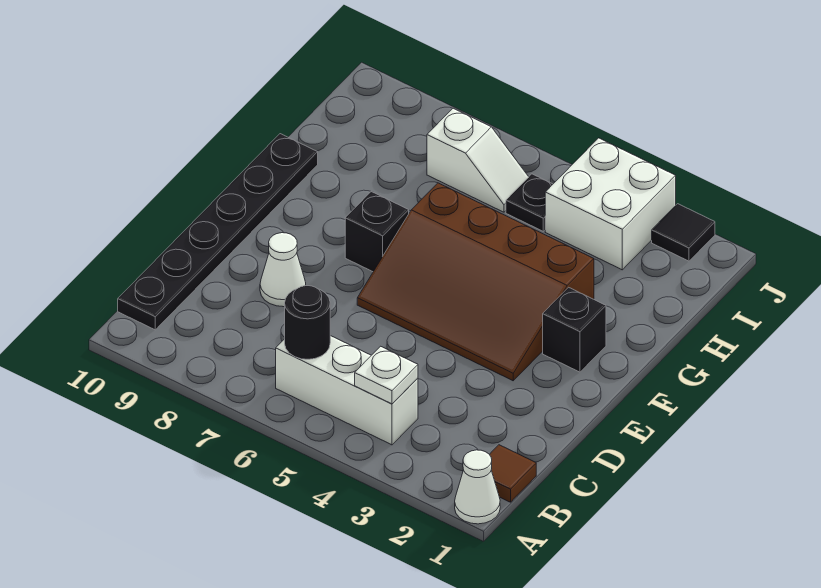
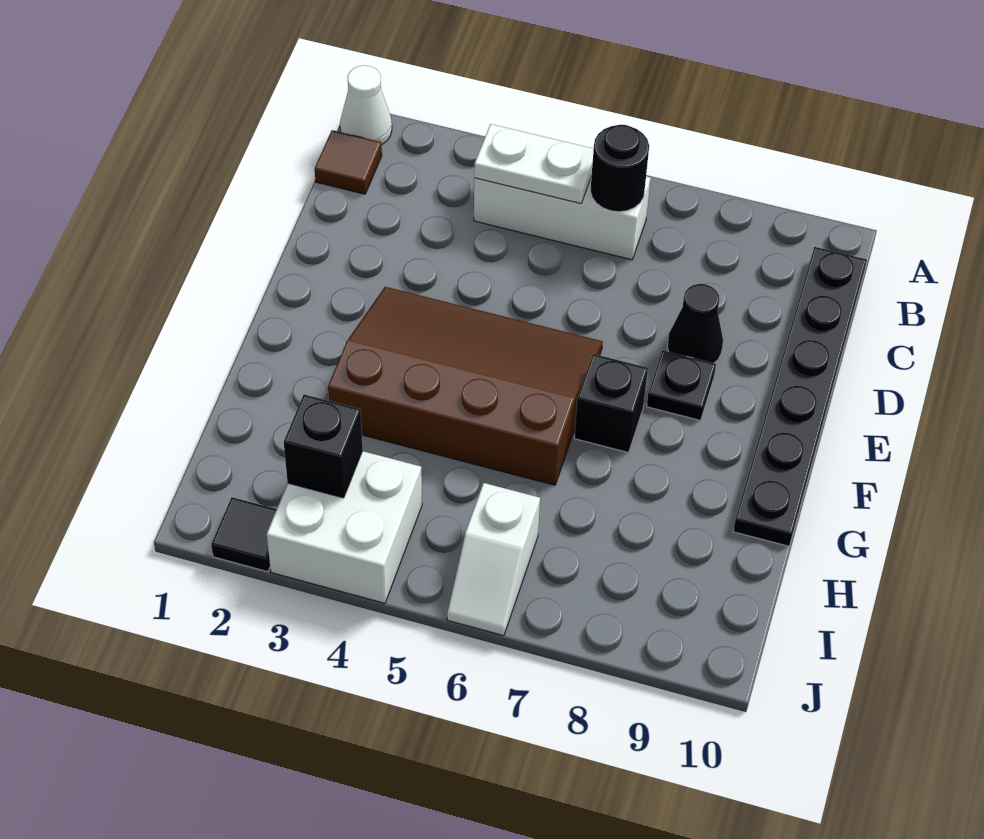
white 1x1 plate [355,346,418,404] -> white 1x2 plate [474,124,594,204]
white 1x1 cone [260,233,306,307] -> black 1x1 cone [667,284,723,363]
black 1x1 brick [543,287,606,372] -> black 1x1 brick moved to [284,395,363,498]
black 1x1 plate [506,174,553,231] -> black 1x1 plate moved to [647,350,716,420]
white 1x2 slope [427,108,528,212] -> white 1x2 slope turned to [447,483,540,636]

